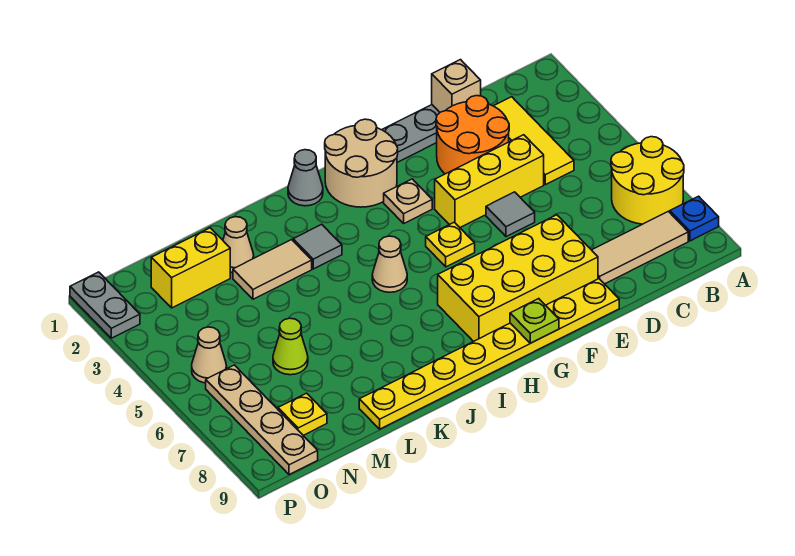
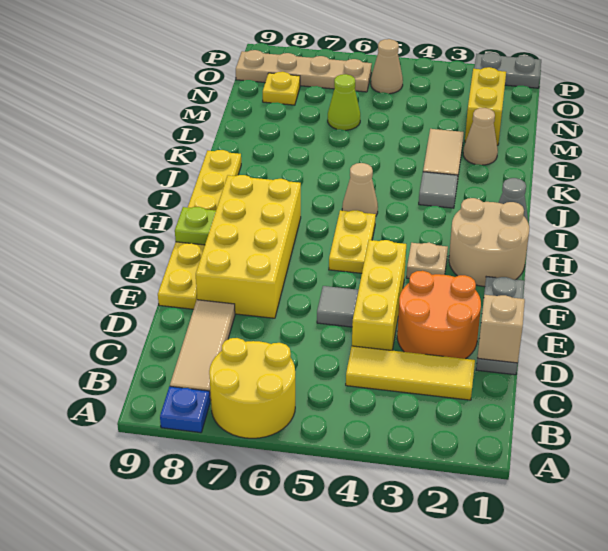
yellow 1x8 plate [359,279,619,429] -> yellow 1x6 plate [158,150,241,309]
yellow 1x1 plate [426,222,475,267] -> yellow 1x2 plate [329,210,376,273]

